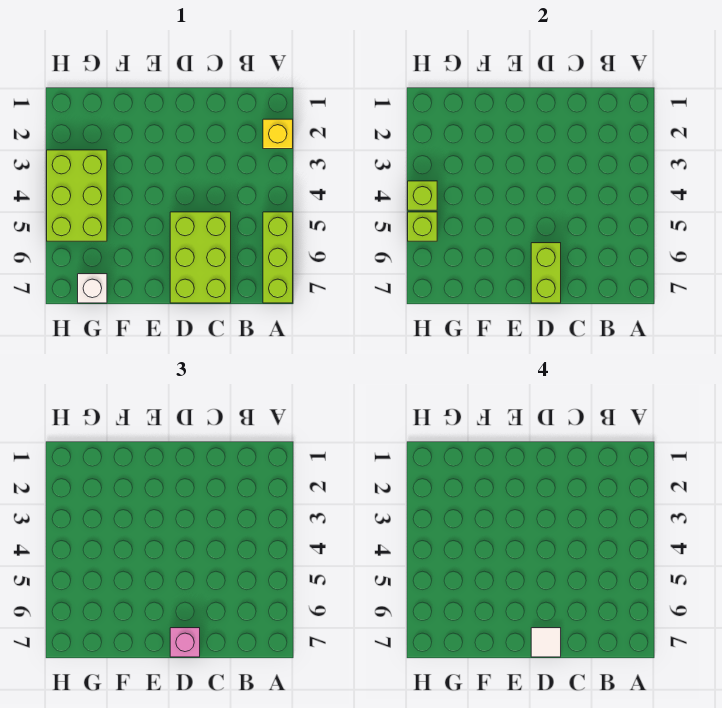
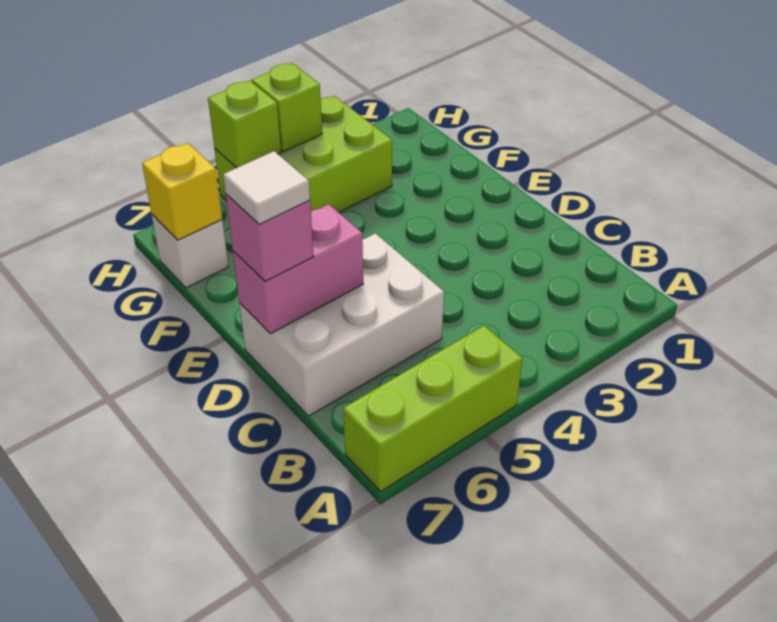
yellow 1x1 brick [263,119,293,149] -> yellow 1x1 brick moved to [142,143,222,240]
lime 2x3 brick [170,212,231,303] -> white 2x3 brick [239,233,444,416]
lime 1x2 brick [531,243,561,303] -> pink 1x2 brick [233,204,363,334]

